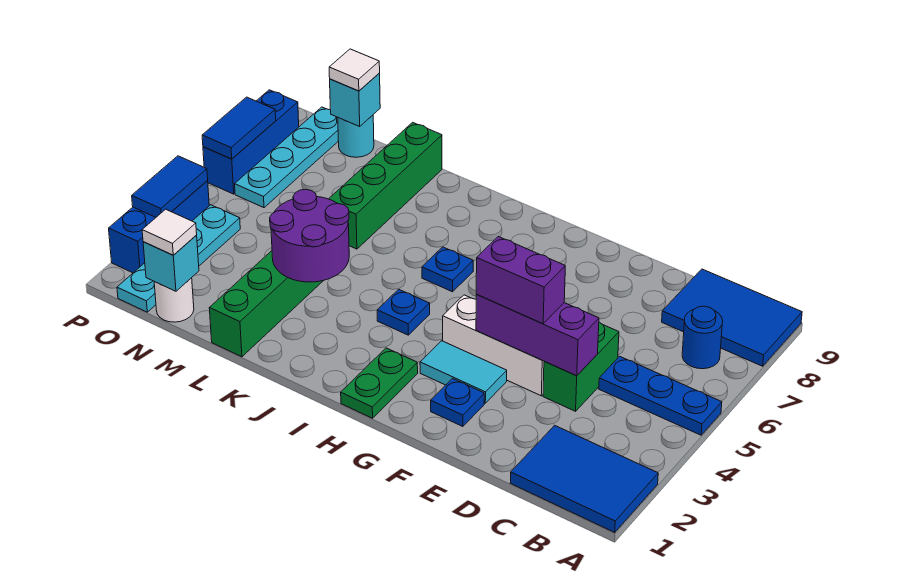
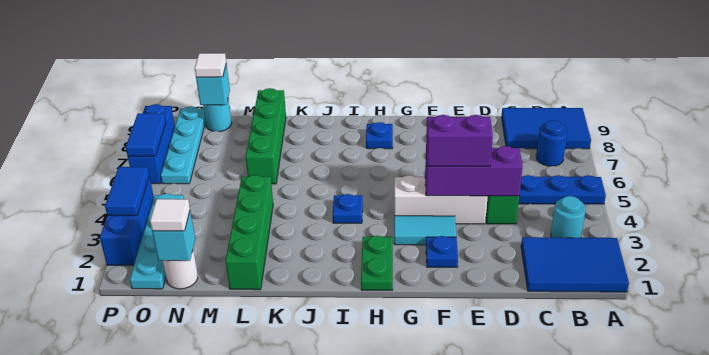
none -> cyan 1x1 round brick [551,196,586,238]
blue 1x1 plate [422,247,473,292] -> blue 1x1 plate moved to [366,122,393,149]
purple 2x2 round brick [270,189,349,282] -> none

